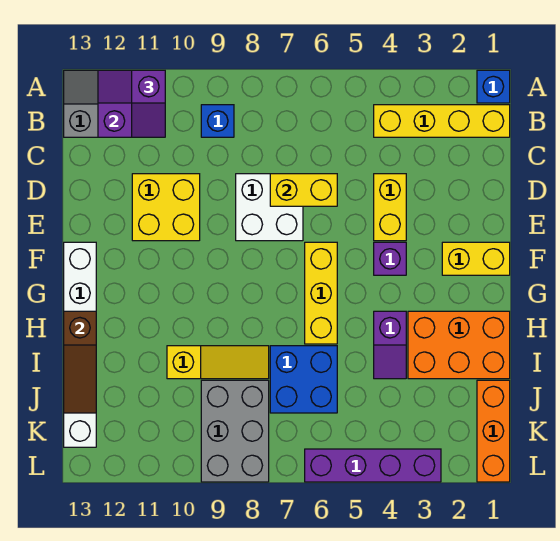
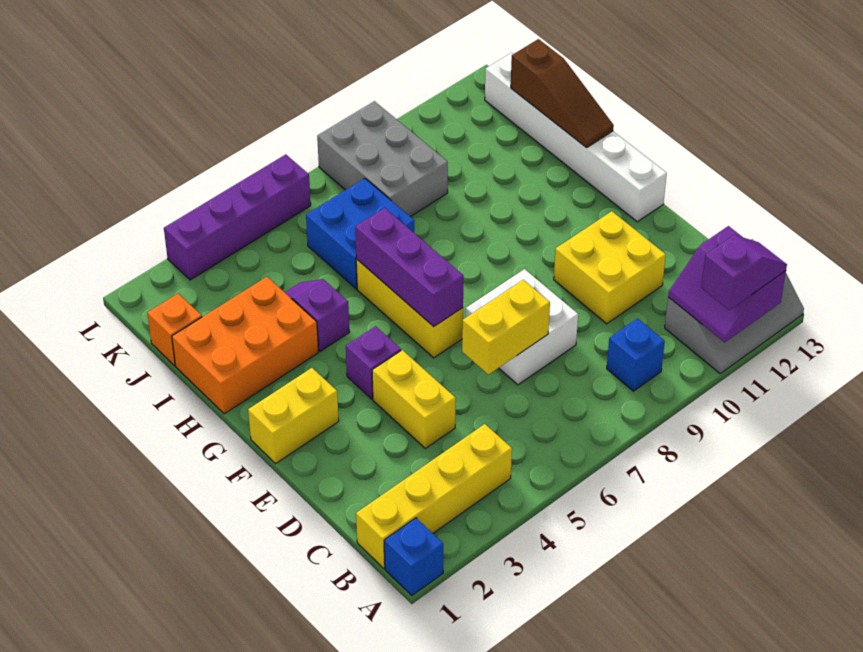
none -> purple 1x3 brick [355,208,464,327]
brown 1x3 slope [64,311,96,413] -> brown 1x3 slope turned to [511,39,614,147]
yellow 1x3 slope [167,346,269,379] -> none
orange 1x3 brick [477,380,510,482] -> orange 1x1 brick [147,294,202,366]

